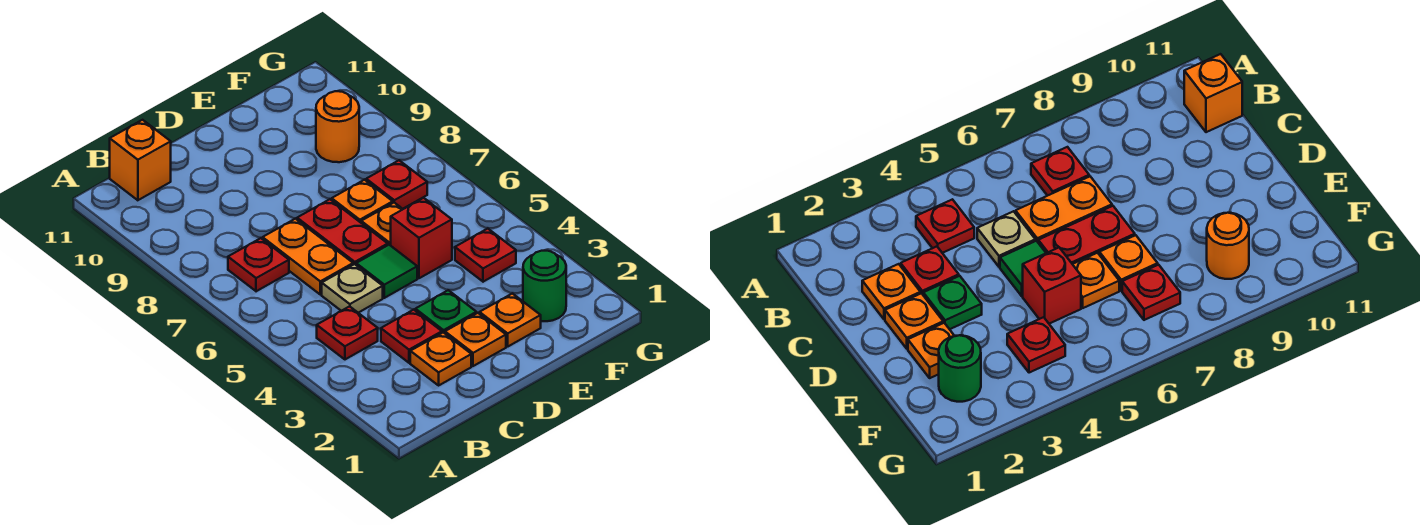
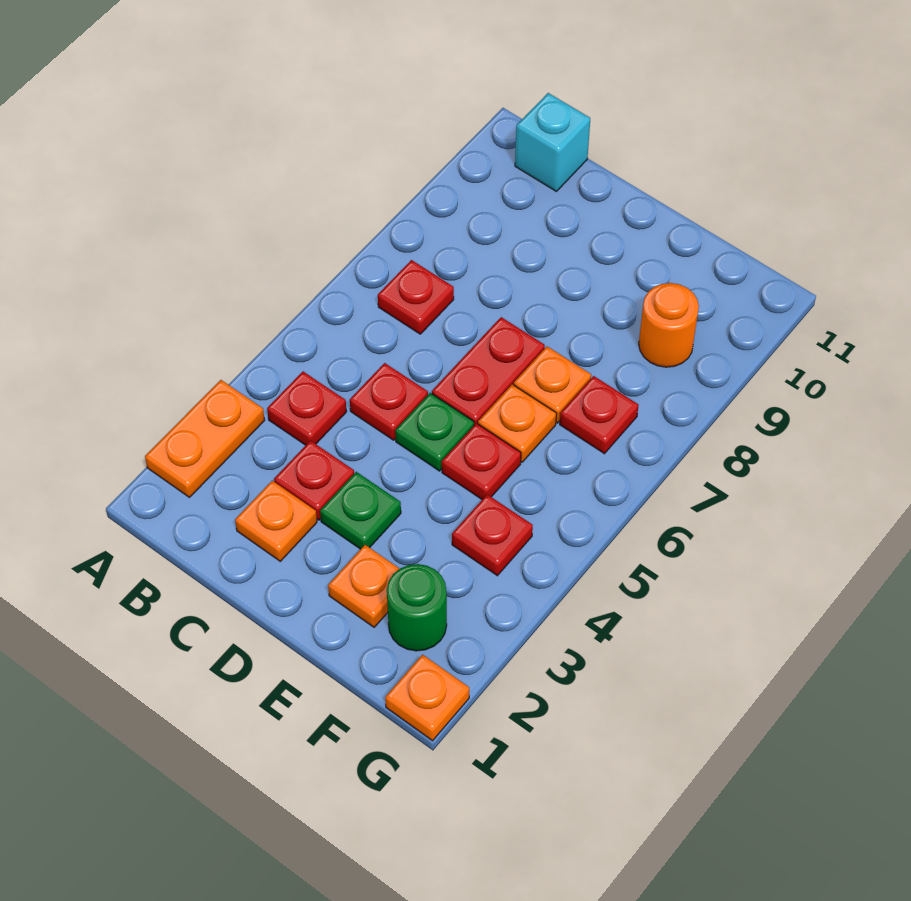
orange 1x1 brick [110,120,171,200] -> cyan 1x1 brick [515,93,590,192]
tan 1x1 plate [322,264,383,313] -> red 1x1 plate [350,363,428,440]
orange 1x2 plate [263,219,353,294] -> orange 1x2 plate moved to [145,380,265,497]
orange 1x1 plate [445,313,506,366] -> orange 1x1 plate moved to [385,655,469,741]
green 1x1 tile [356,245,417,298] -> green 1x1 plate [395,393,474,471]
red 1x1 brick [391,198,452,278] -> red 1x1 plate [442,423,521,500]

